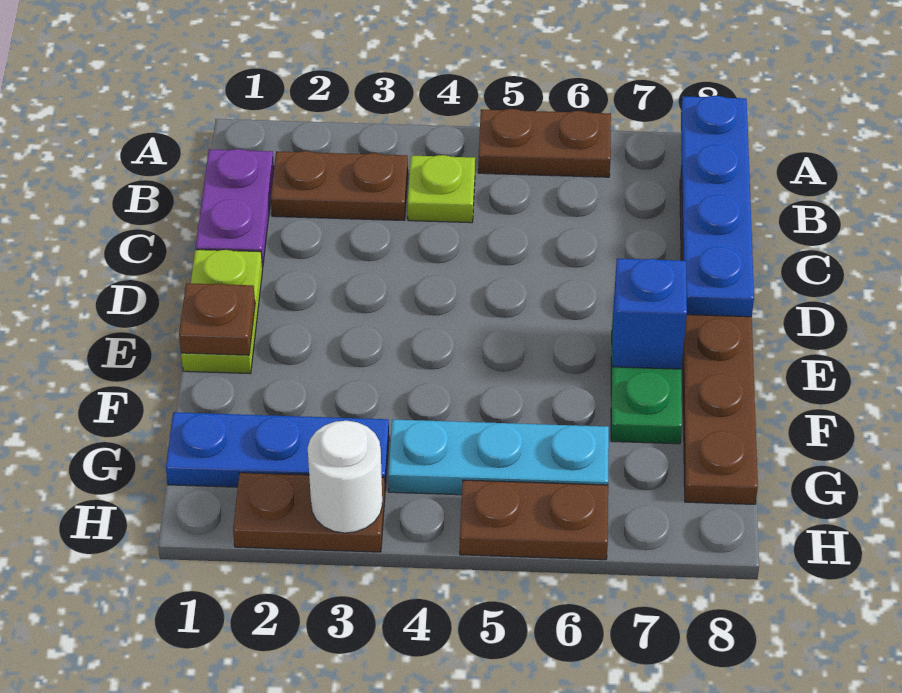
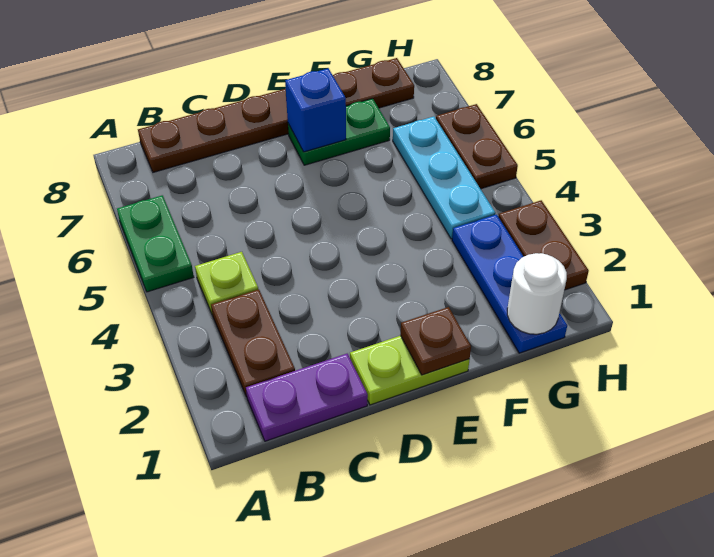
brown 1x2 plate [478,109,611,177] -> green 1x2 plate [117,195,194,292]
blue 1x4 plate [681,96,754,317] -> none
white 1x1 round brick [308,421,382,533] -> white 1x1 round brick moved to [507,253,567,334]

